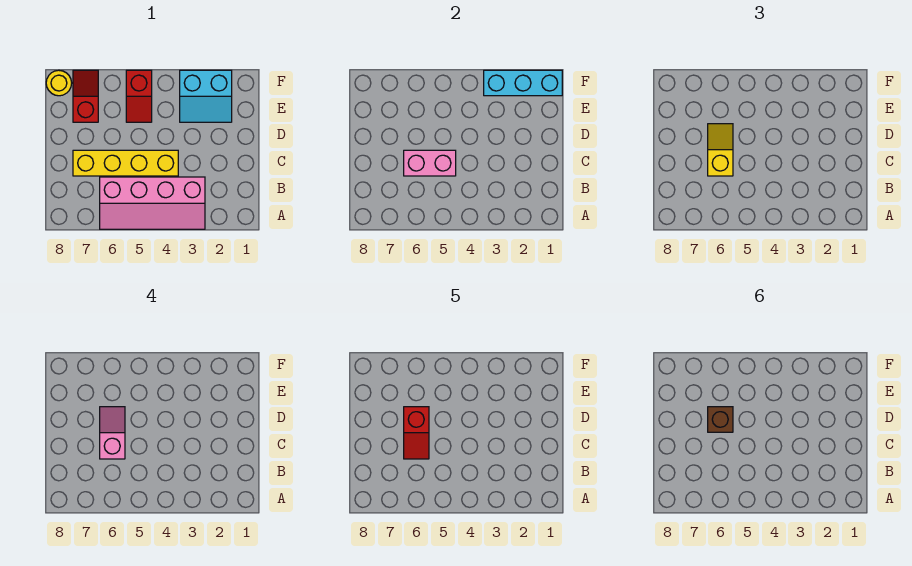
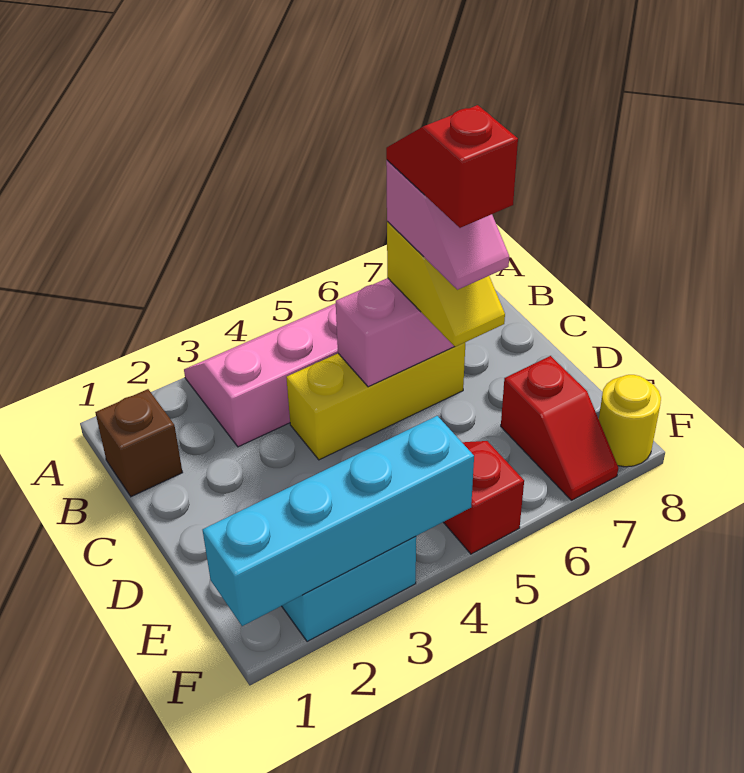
yellow 1x4 brick [73,150,178,176] -> yellow 1x3 brick [286,342,466,460]
brown 1x1 brick [708,407,733,432] -> brown 1x1 brick moved to [95,389,183,497]
cyan 1x3 brick [484,70,562,96] -> cyan 1x4 brick [203,416,474,626]

